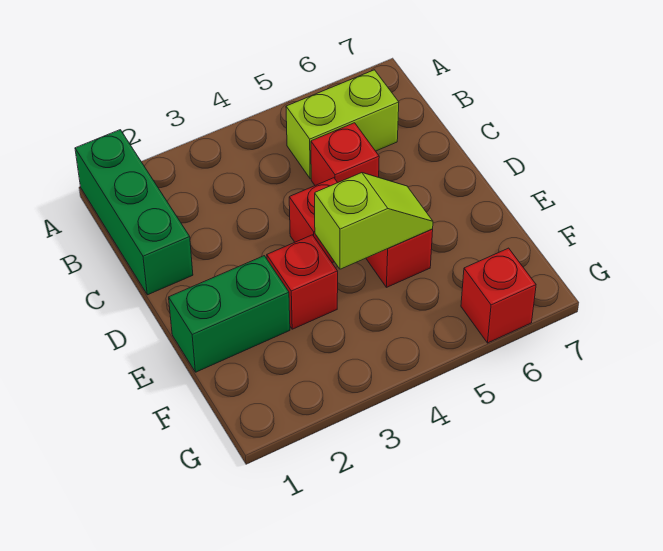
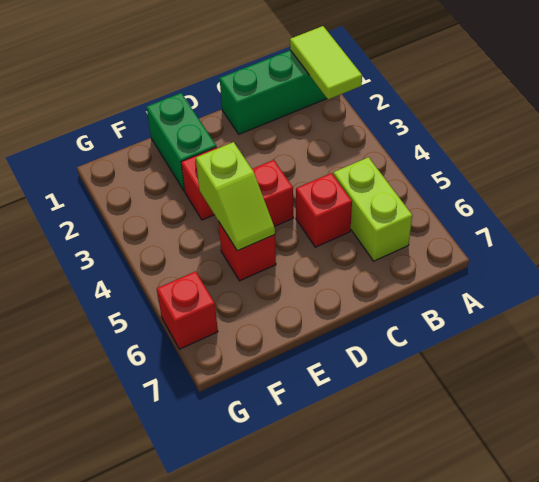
none -> lime 1x2 tile [290,26,362,99]

